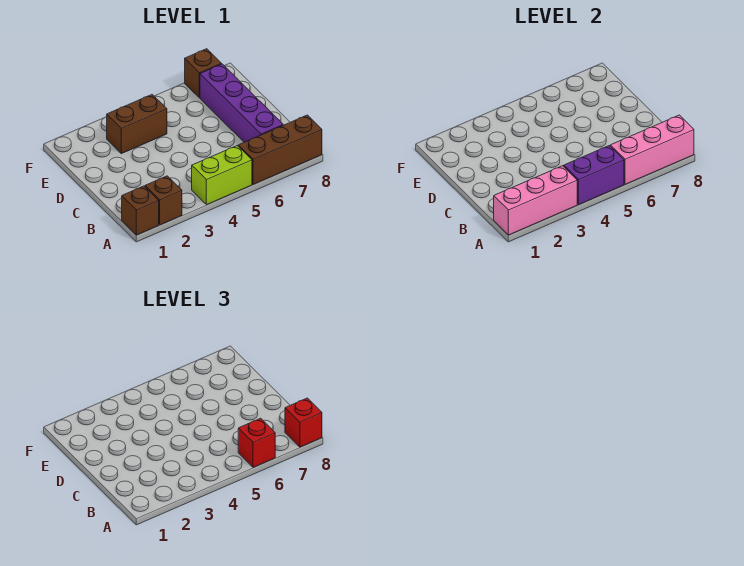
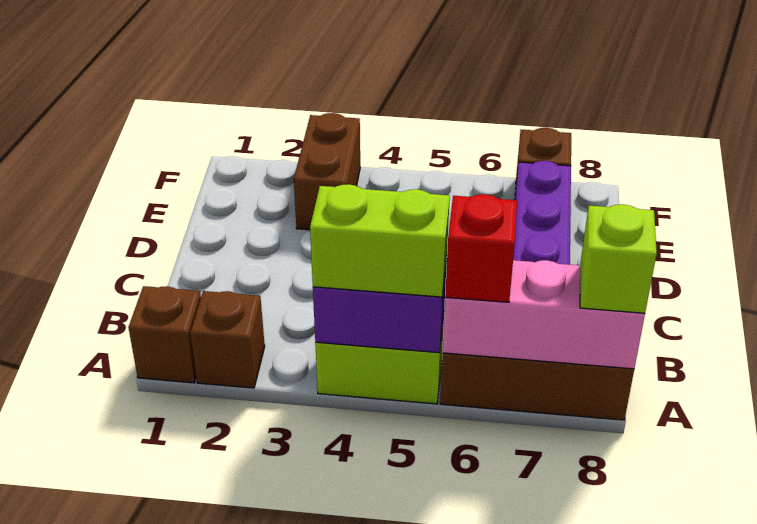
pink 1x3 brick [494,166,577,235] -> none
none -> lime 1x2 brick [310,184,450,297]
red 1x1 brick [285,398,322,447] -> lime 1x1 brick [580,204,657,313]
brown 1x2 brick [107,95,167,154] -> brown 1x2 brick turned to [294,113,360,230]

